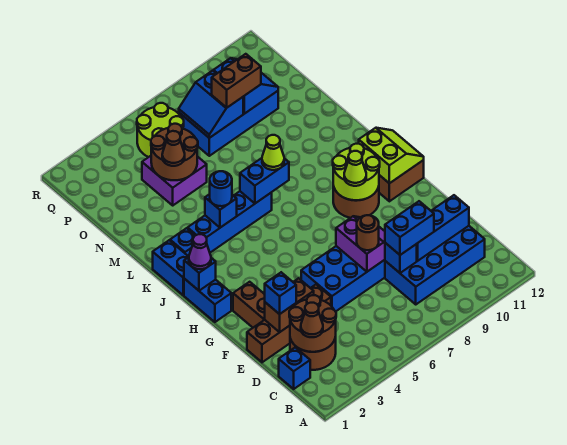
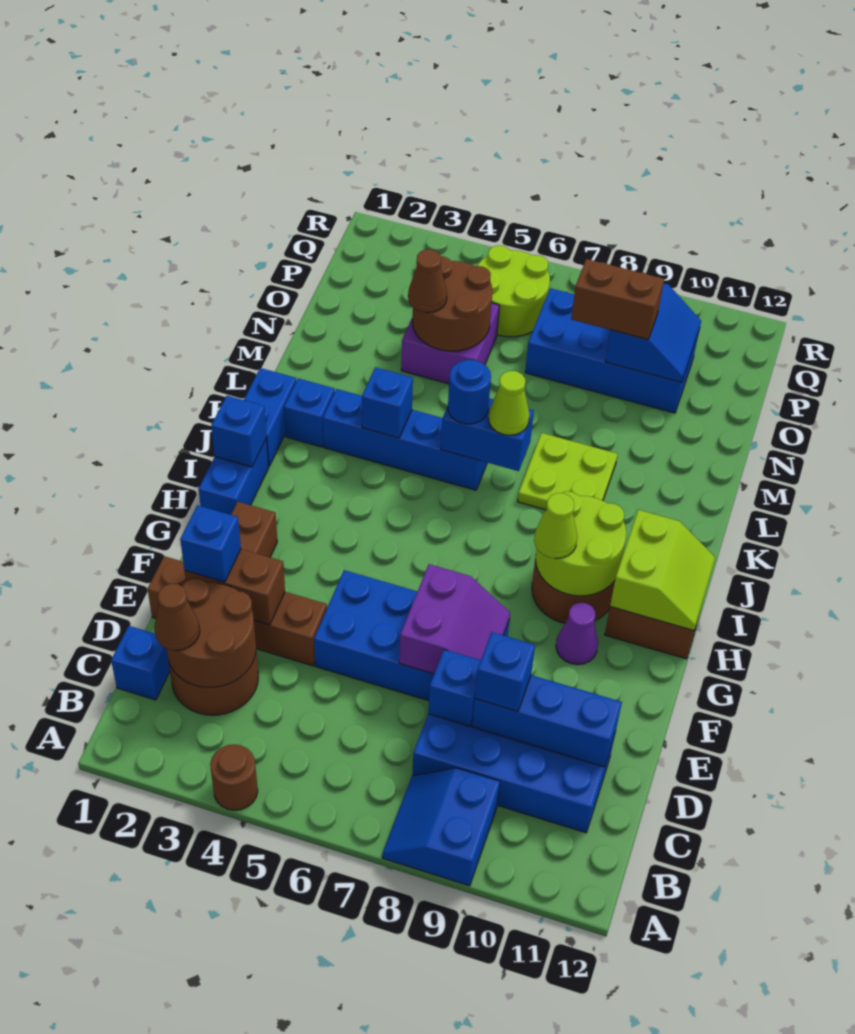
blue 1x2 brick [385,201,434,255] -> blue 1x1 brick [475,632,535,711]
brown 1x1 round brick [357,215,379,250] -> brown 1x1 round brick moved to [210,744,258,810]
purple 1x1 cone [189,234,211,269] -> purple 1x1 cone moved to [556,603,598,665]
blue 1x1 round brick [210,171,232,206] -> blue 1x1 round brick moved to [448,360,491,424]
none -> lime 2x2 plate [518,433,617,510]
blue 2x2 slope [179,71,243,138] -> blue 2x2 slope moved to [382,768,500,886]

